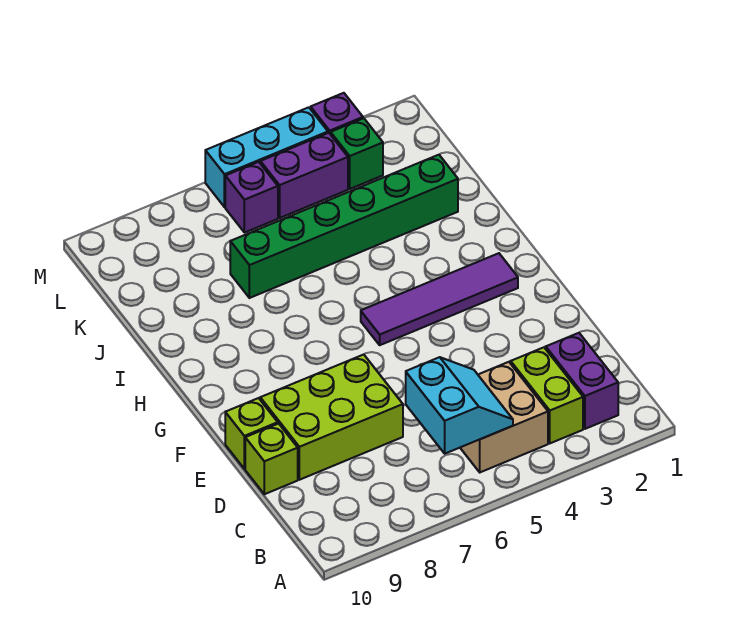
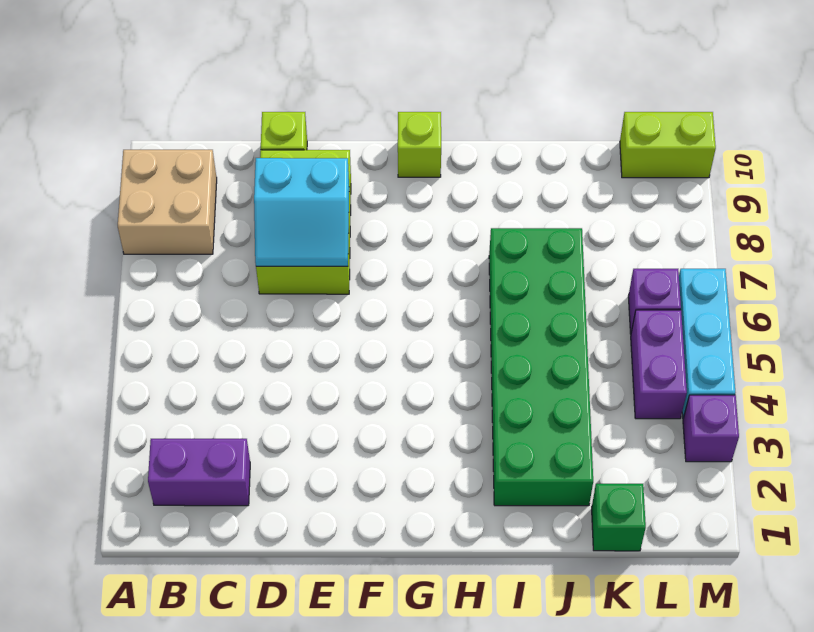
lime 1x2 brick [511,347,583,443] -> lime 1x2 brick moved to [620,112,716,178]
tan 2x2 brick [460,362,548,472] -> tan 2x2 brick moved to [118,150,217,254]
cyan 2x2 slope [406,357,513,454] -> cyan 2x2 slope moved to [254,158,349,266]
lime 1x1 brick [225,398,278,469] -> lime 1x1 brick moved to [398,112,441,177]
purple 1x4 tile [361,253,518,345] -> none
green 1x6 brick [230,155,458,298] -> green 2x6 brick [489,228,593,506]
green 1x1 brick [331,118,383,189] -> green 1x1 brick moved to [592,484,646,551]

